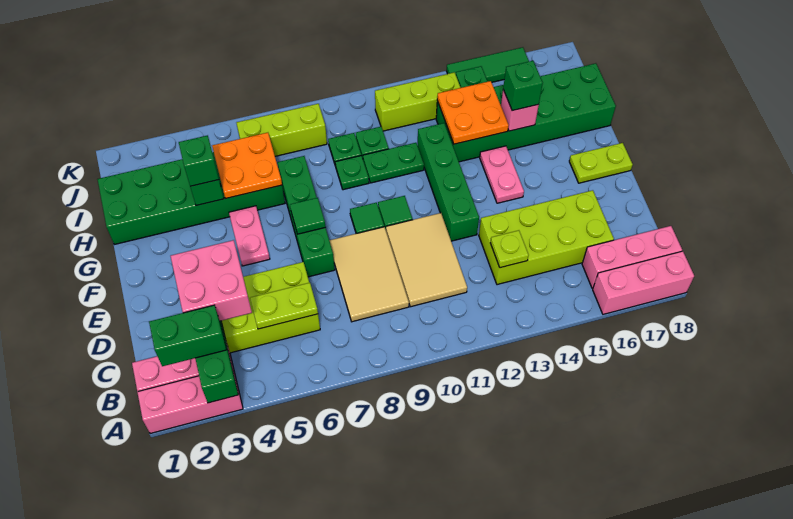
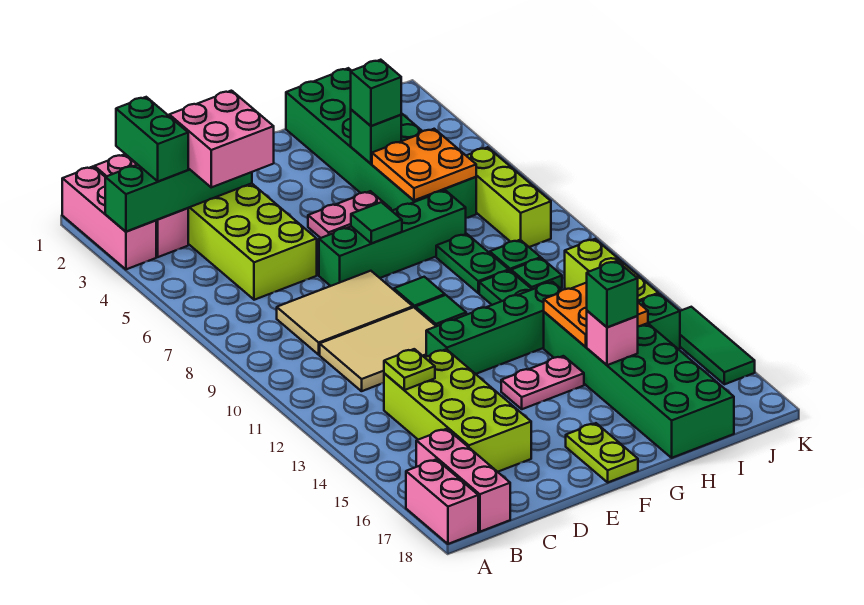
pink 1x3 brick [593,251,694,314] -> pink 1x2 brick [406,459,478,544]
lime 1x2 plate [250,283,318,329] -> none
green 1x1 plate [335,156,369,190] -> green 1x2 plate [436,234,509,293]

